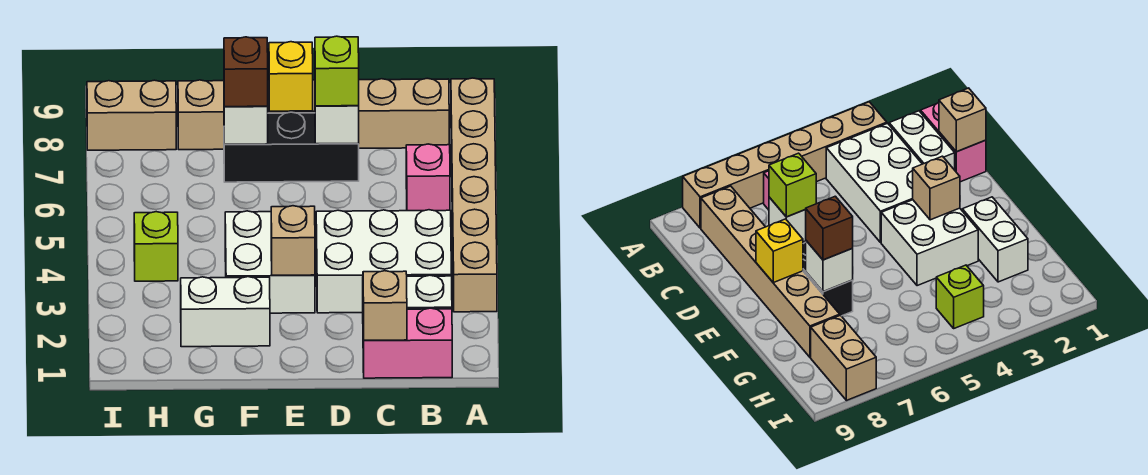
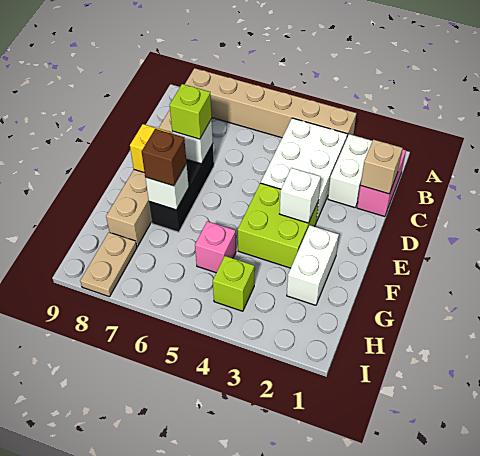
pink 1x1 brick [406,144,450,211] -> pink 1x1 brick moved to [195,221,236,273]
white 2x2 brick [225,211,315,313] -> lime 2x2 brick [237,183,318,268]
tan 1x1 brick [271,206,315,275] -> white 1x1 brick [280,168,321,223]
tan 1x2 brick [87,80,176,150] -> tan 1x2 plate [80,232,137,297]

